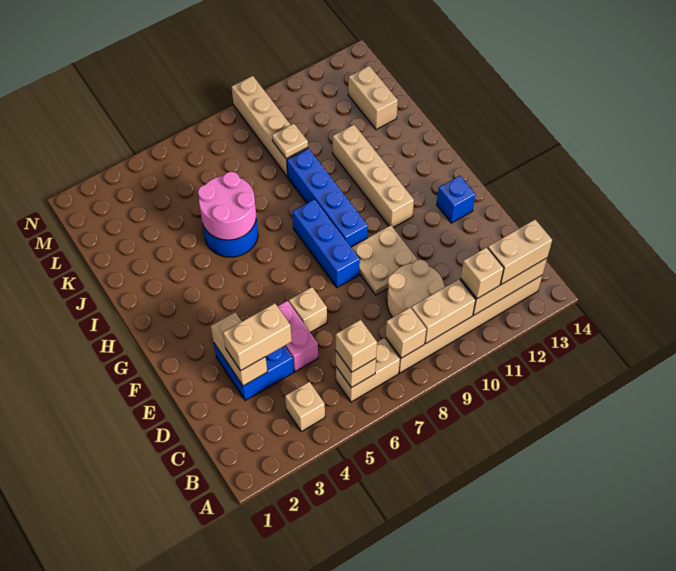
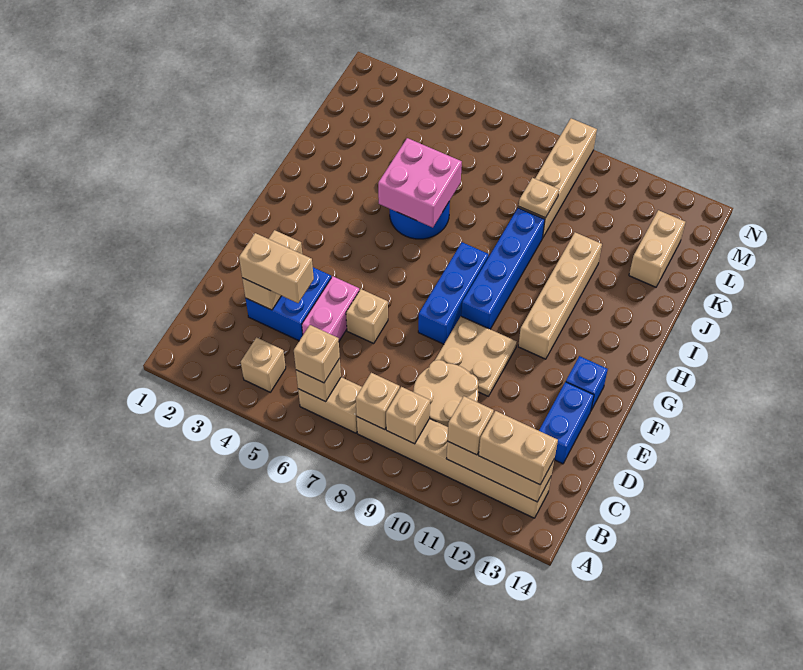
tan 1x2 brick [411,279,476,343] -> tan 1x1 brick [386,387,430,444]
none -> blue 1x2 brick [539,382,594,464]
pink 2x2 round brick [198,172,256,240] -> pink 2x2 brick [378,138,462,228]

